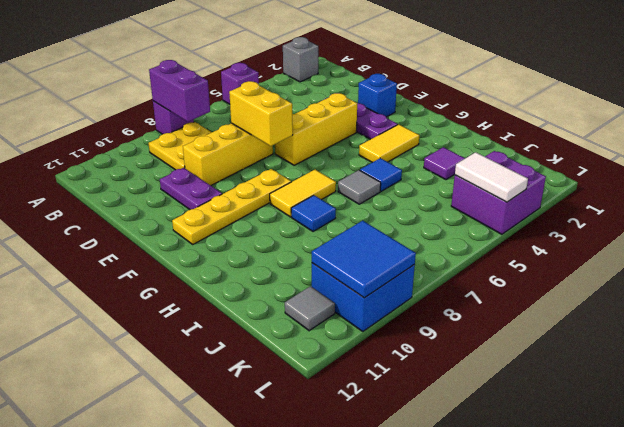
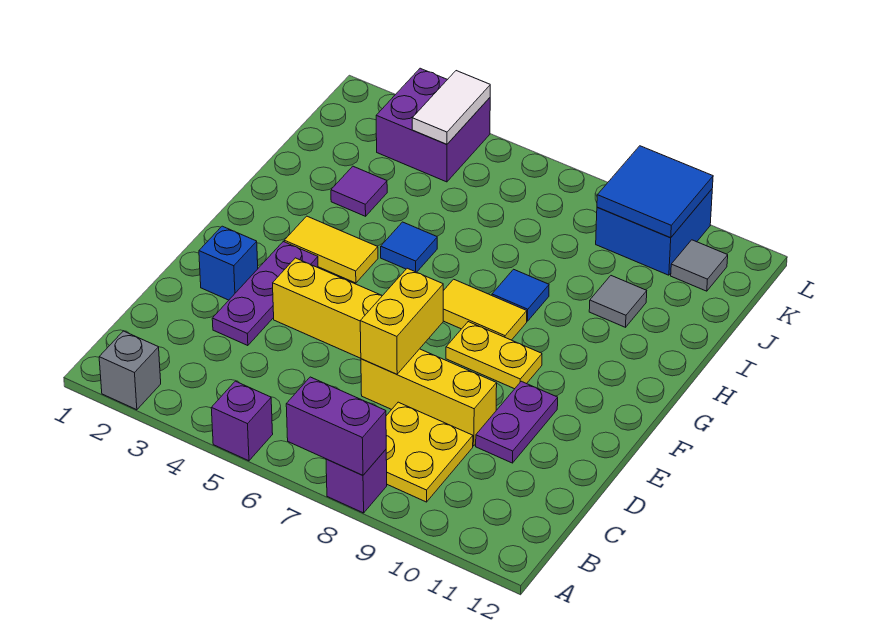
purple 1x2 brick [149,60,210,122] -> purple 1x2 brick turned to [286,377,386,475]
yellow 1x4 plate [172,169,291,244] -> yellow 1x2 plate [446,322,542,389]
grey 1x1 tile [338,170,381,204] -> grey 1x1 tile moved to [589,276,647,327]

